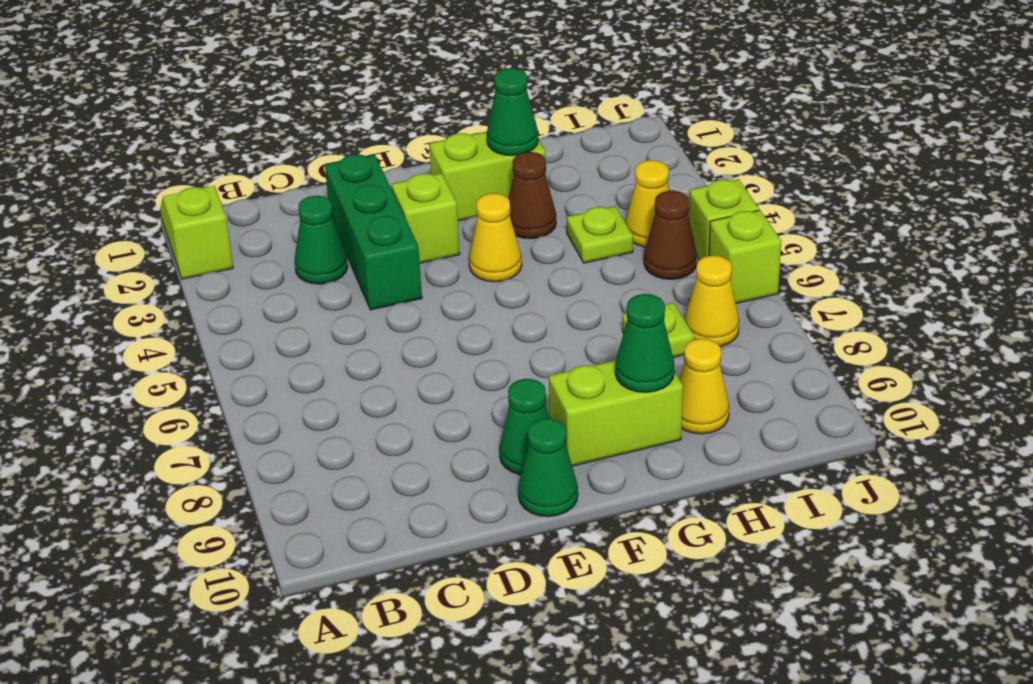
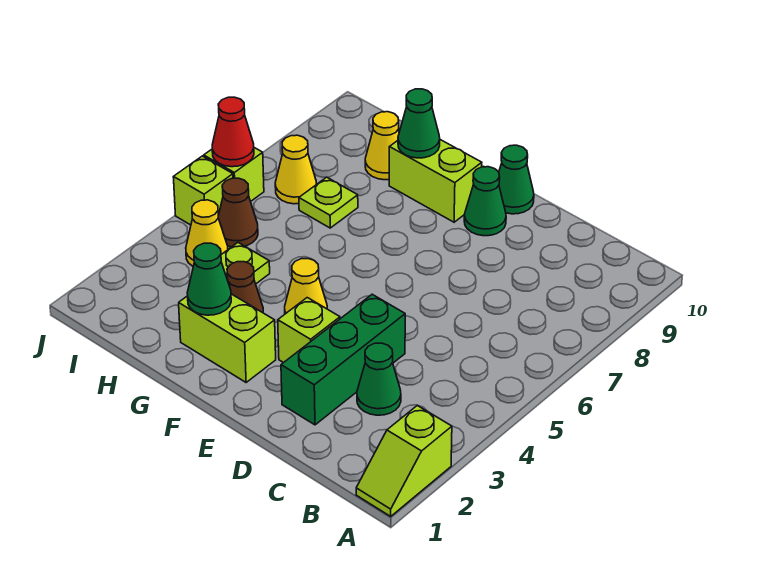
none -> red 1x1 cone [212,97,254,167]

